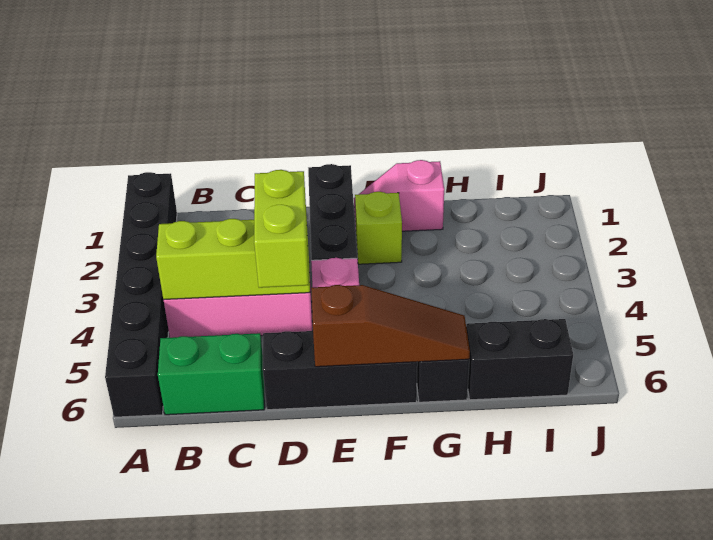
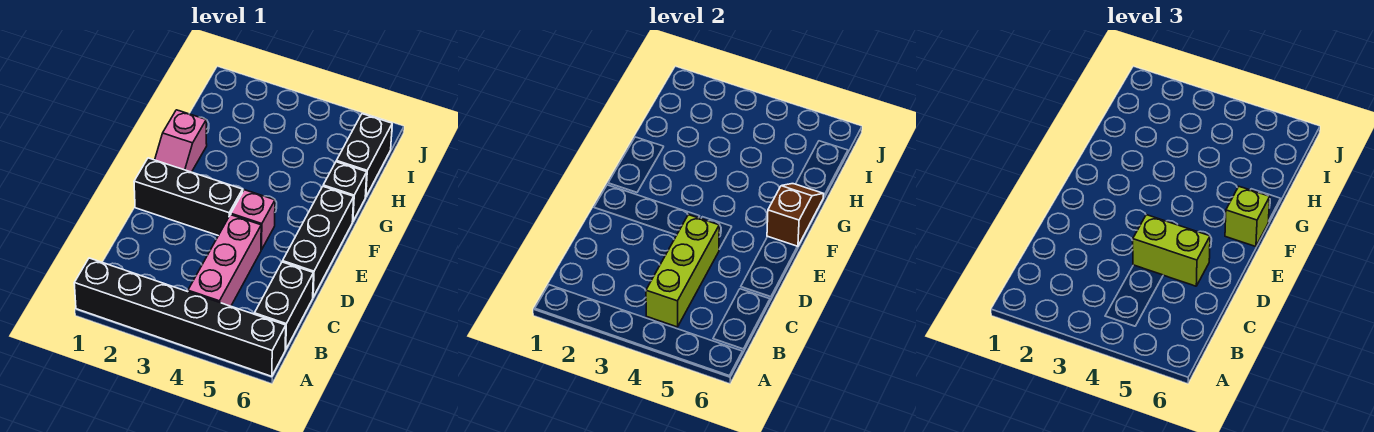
green 1x2 brick [158,333,264,415] -> black 1x2 brick [254,262,313,350]
brown 1x3 slope [311,285,470,367] -> brown 1x2 slope [767,184,824,247]
lime 1x1 brick [355,192,402,264] -> lime 1x1 brick moved to [1225,187,1270,247]

